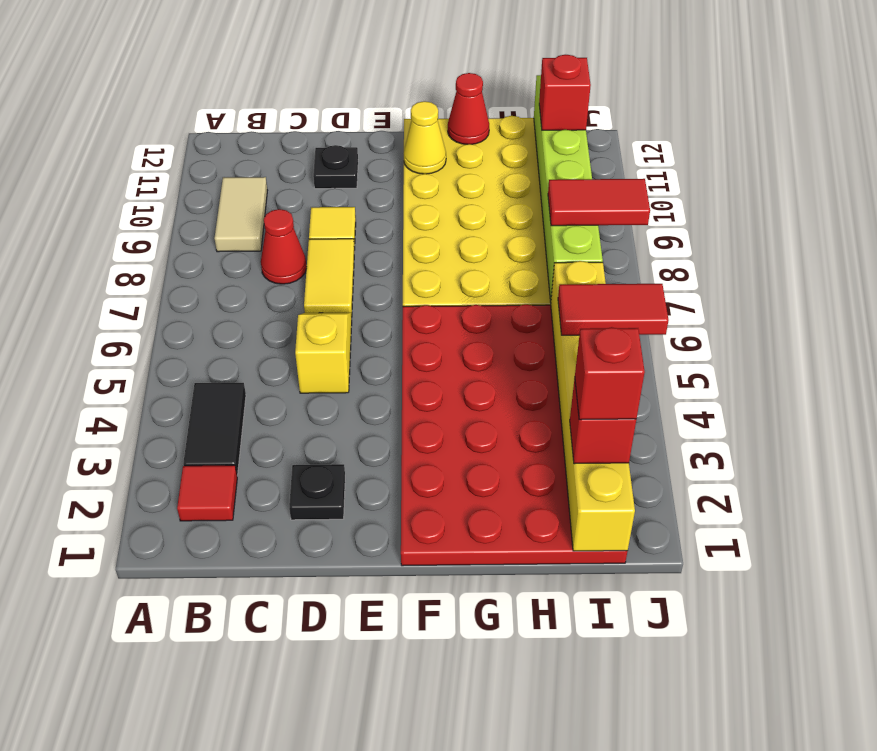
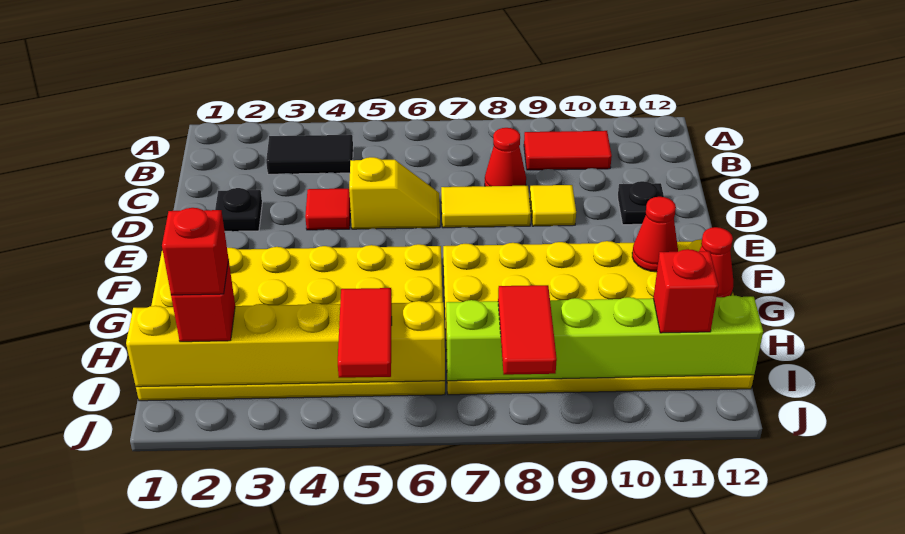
red 1x1 tile [177,465,237,521] -> red 1x1 tile moved to [305,189,351,230]
tan 1x2 tile [215,177,267,252] -> red 1x2 tile [524,131,612,170]
red 4x6 plate [401,304,627,566] -> yellow 4x6 plate [136,244,445,401]
yellow 1x1 cone [404,101,446,174] -> red 1x1 cone [632,197,678,272]

